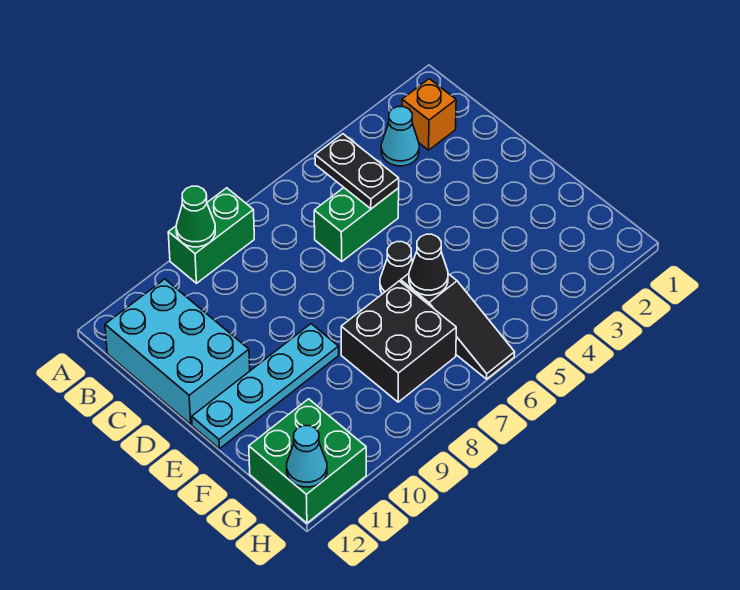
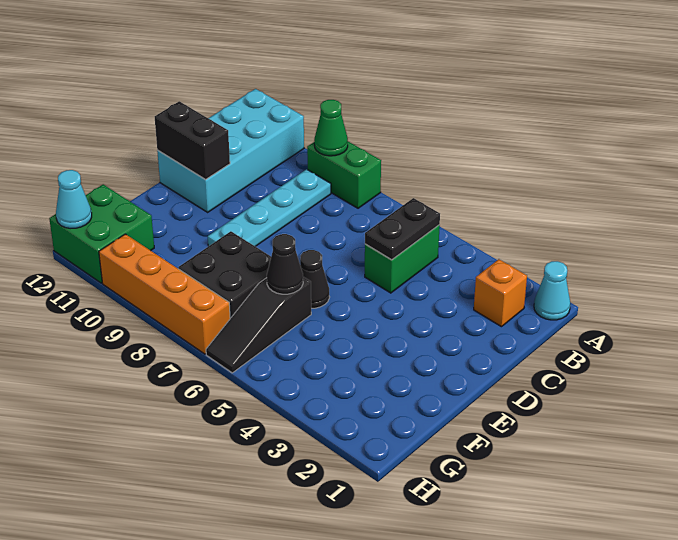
cyan 1x1 cone [381,107,419,166] -> cyan 1x1 cone moved to [534,261,570,320]
cyan 2x3 brick [105,279,250,424] -> cyan 2x4 brick [157,89,304,212]
green 1x2 brick [314,188,399,261] -> green 1x2 brick turned to [365,225,440,293]
none -> black 1x2 brick [155,101,230,180]
cyan 1x4 plate [192,324,339,449] -> cyan 1x4 plate turned to [208,169,331,246]
none -> orange 1x4 brick [99,234,230,354]

